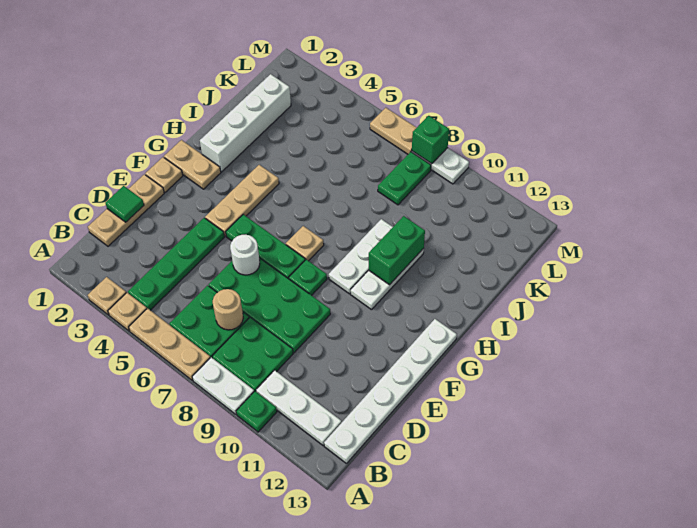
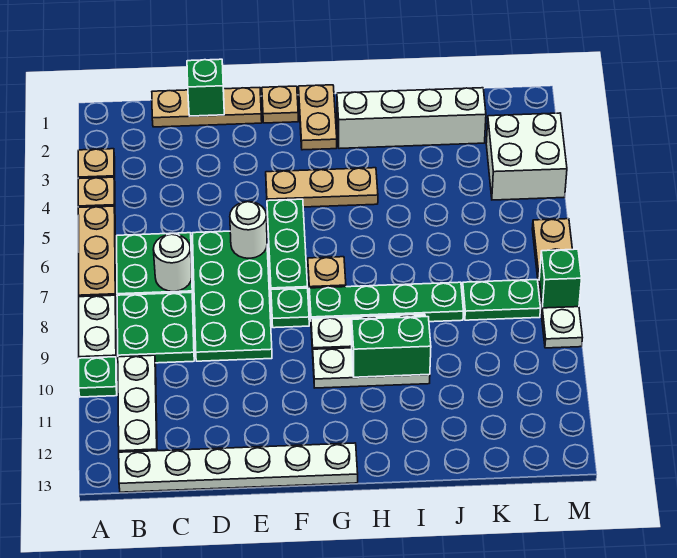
green 1x4 plate [128,218,224,310] -> green 1x4 plate moved to [309,282,463,322]
tan 1x1 round brick [213,289,243,330] -> white 1x1 round brick [153,234,192,291]
green 1x1 tile [105,186,144,222] -> green 1x1 brick [187,59,224,116]
none -> white 2x2 brick [486,113,567,200]

